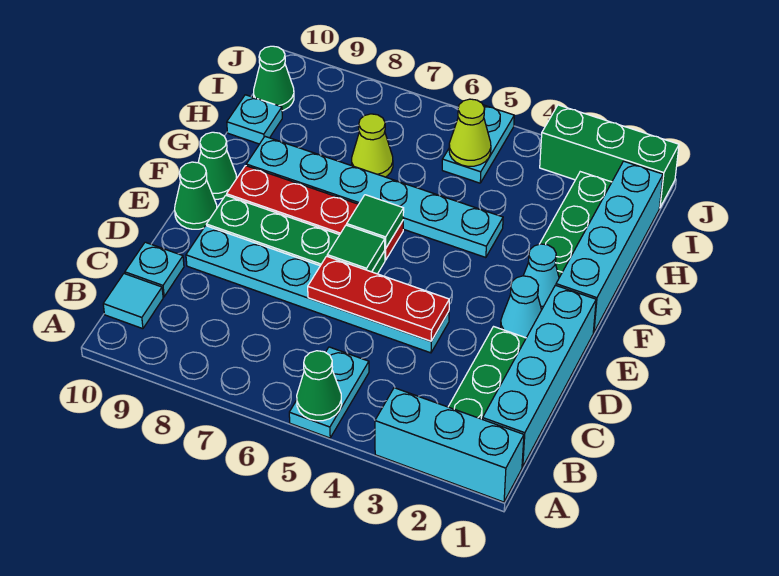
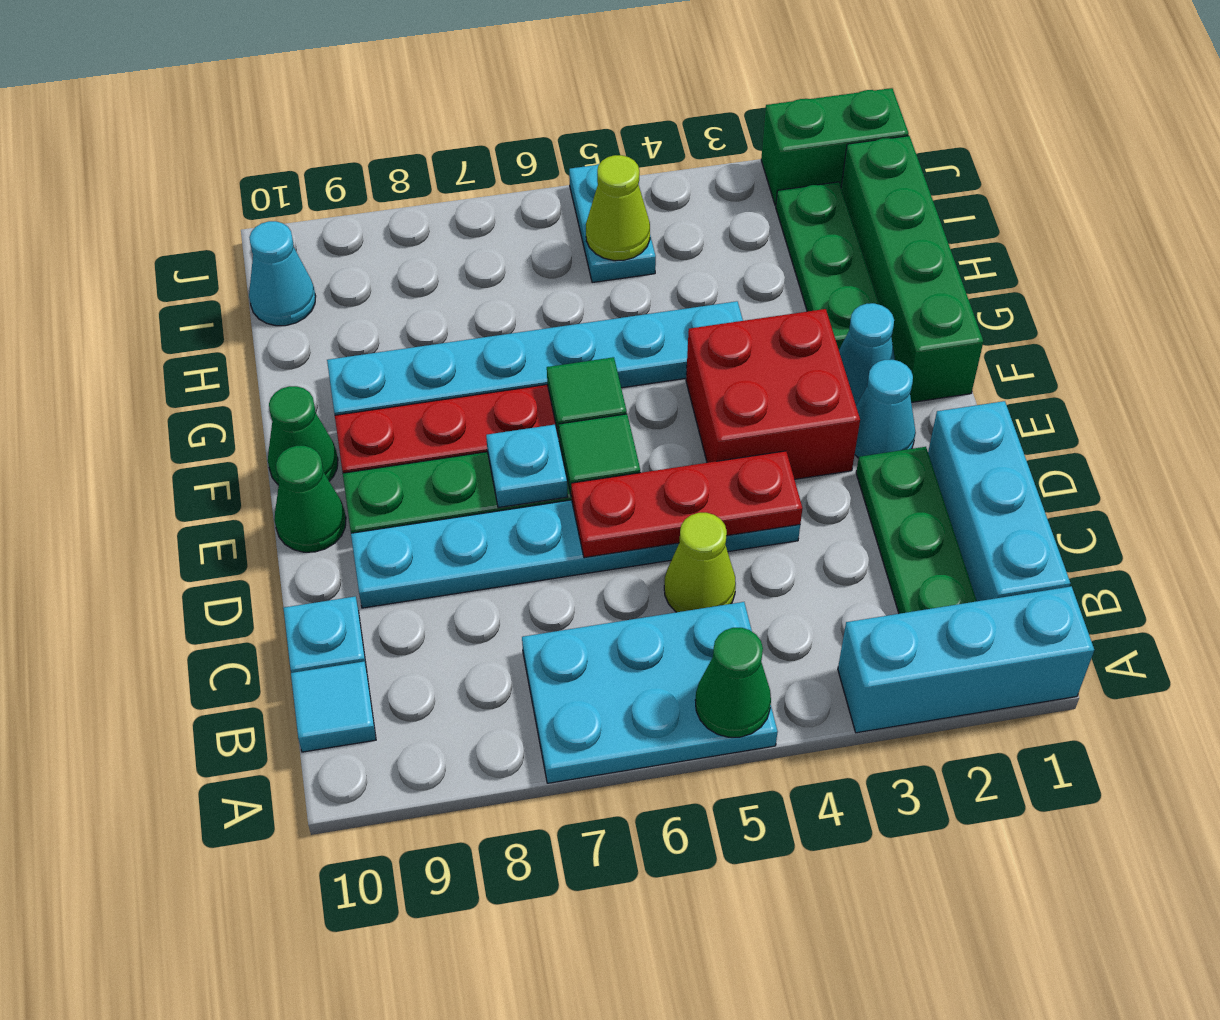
cyan 1x2 plate [289,347,369,438] -> cyan 2x3 plate [522,602,778,783]
cyan 1x4 brick [483,285,596,467] -> cyan 1x3 brick [928,401,1070,601]
none -> red 2x2 brick [686,309,860,479]
cyan 1x4 brick [556,161,663,332] -> green 1x4 brick [841,136,983,402]
lime 1x1 cone [352,114,393,177] -> lime 1x1 cone moved to [664,513,736,612]
cyan 1x1 plate [227,95,282,144] -> cyan 1x1 plate moved to [486,425,567,508]
green 1x1 cone [254,46,294,111] -> cyan 1x1 cone [249,221,316,326]
green 1x3 brick [540,105,679,208] -> green 1x2 brick [761,88,909,205]

